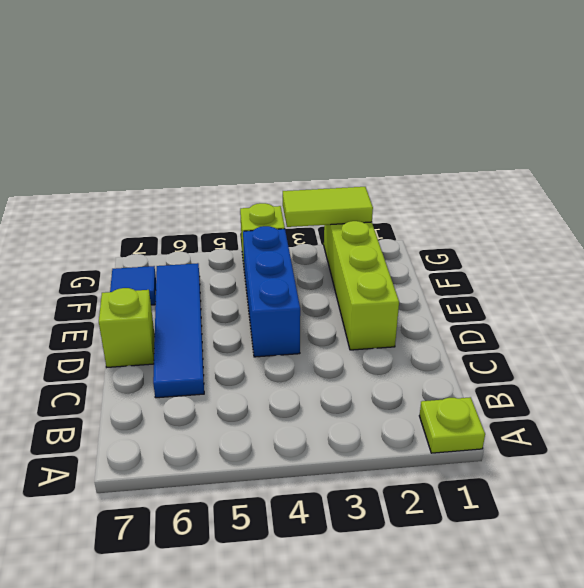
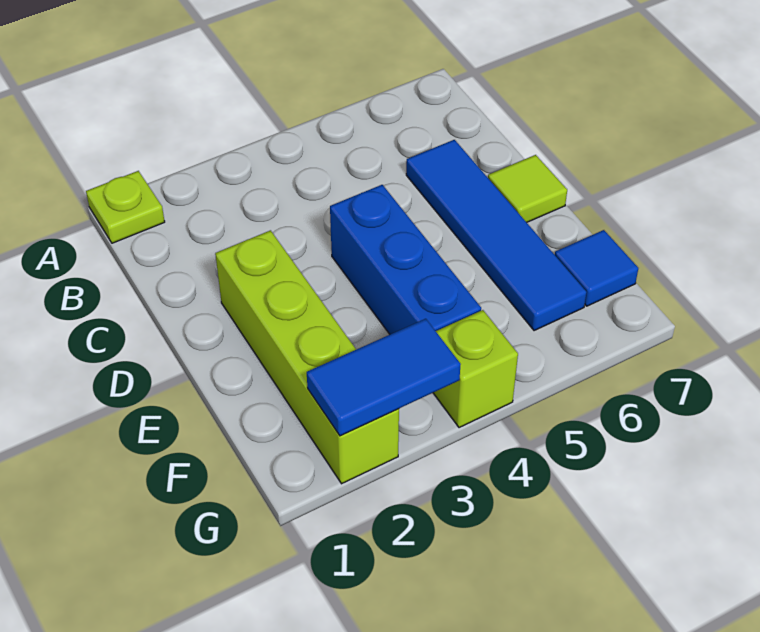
lime 1x1 brick [99,288,155,367] -> lime 1x1 tile [488,155,567,222]
lime 1x2 tile [283,187,373,227] -> blue 1x2 tile [307,319,461,436]

